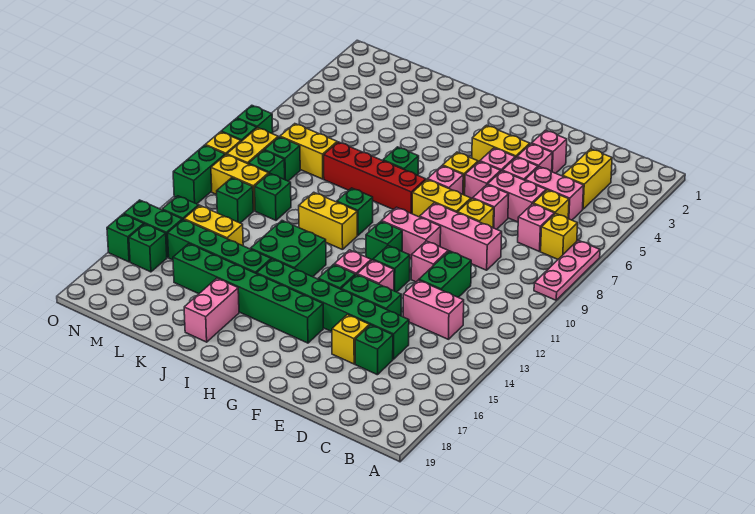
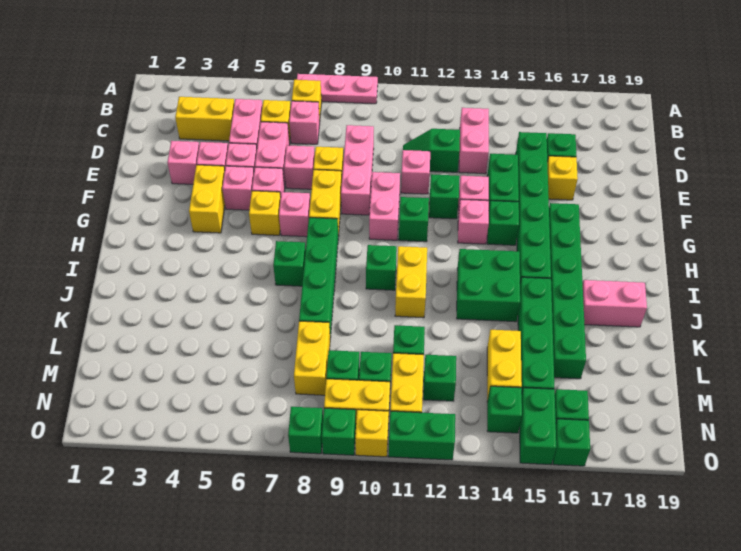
green 1x2 brick [419,251,471,297] -> green 1x2 slope [403,129,460,172]
red 1x4 brick [324,142,426,214] -> green 1x4 brick [299,218,338,338]

